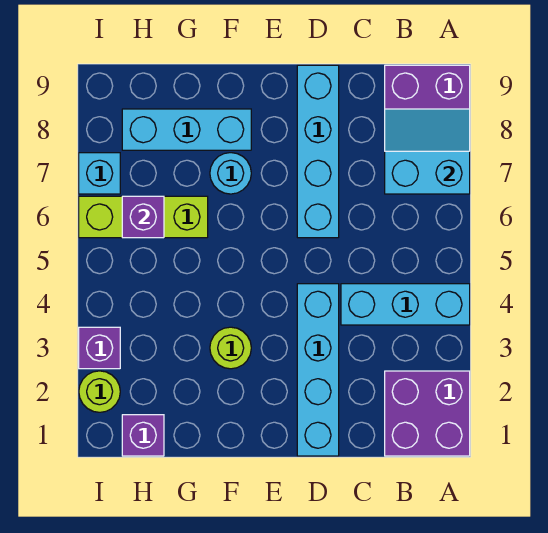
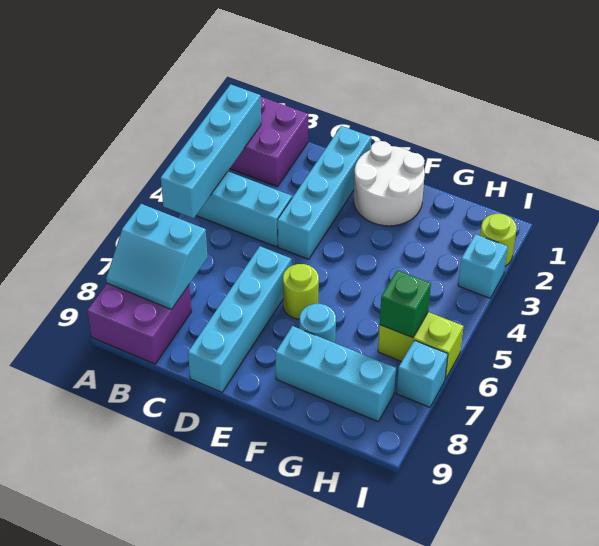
none -> cyan 1x4 brick [161,84,261,218]
none -> white 2x2 round brick [354,141,425,226]
lime 1x1 round brick [210,327,251,369] -> lime 1x1 round brick moved to [283,264,319,319]
lime 1x3 brick [79,196,208,238] -> lime 1x2 brick [378,312,463,379]
purple 1x1 brick [122,415,164,456] -> none
purple 1x1 brick [122,196,164,238] -> green 1x1 brick [380,270,431,338]
purple 1x1 brick [79,327,120,369] -> cyan 1x1 brick [458,234,508,298]

